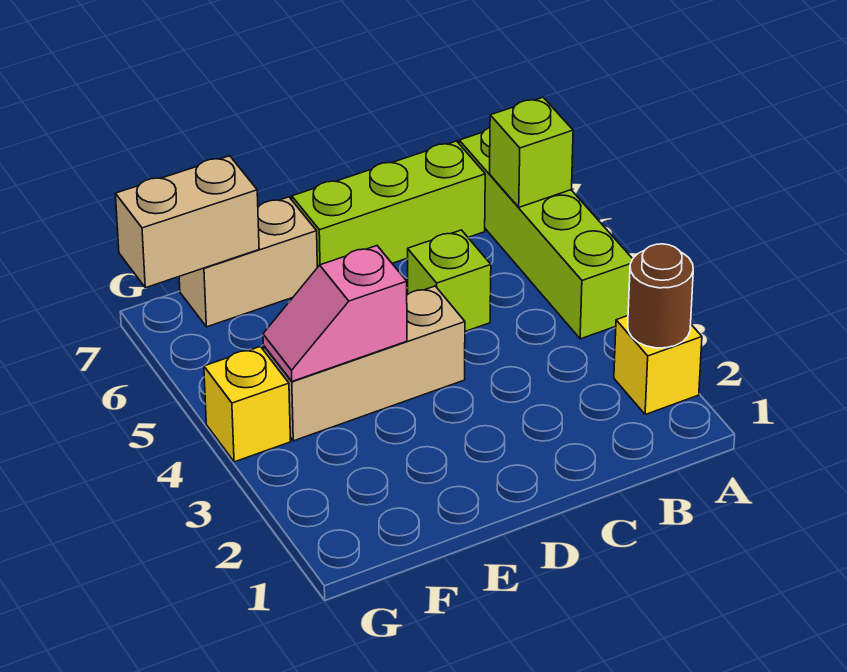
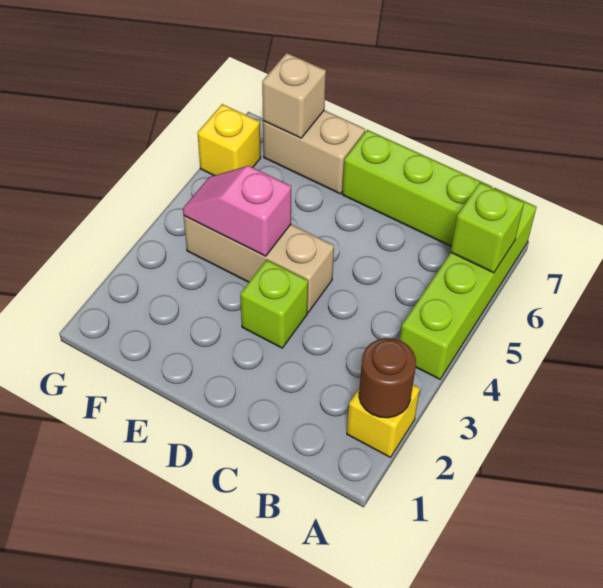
lime 1x1 brick [408,230,491,331] -> lime 1x1 brick moved to [240,260,308,348]
tan 1x2 brick [116,156,259,288] -> tan 1x1 brick [262,53,326,138]
yellow 1x1 brick [204,347,291,462] -> yellow 1x1 brick moved to [198,104,261,176]

